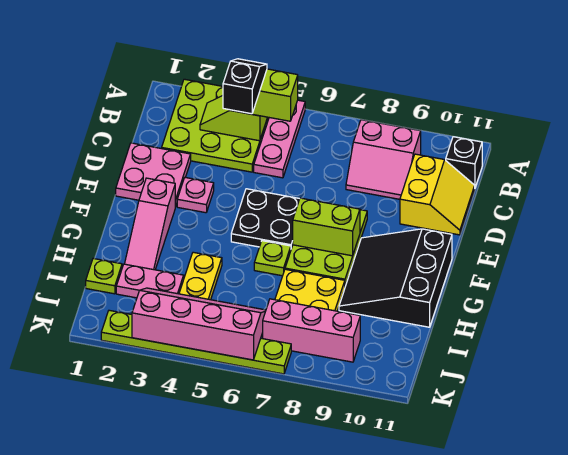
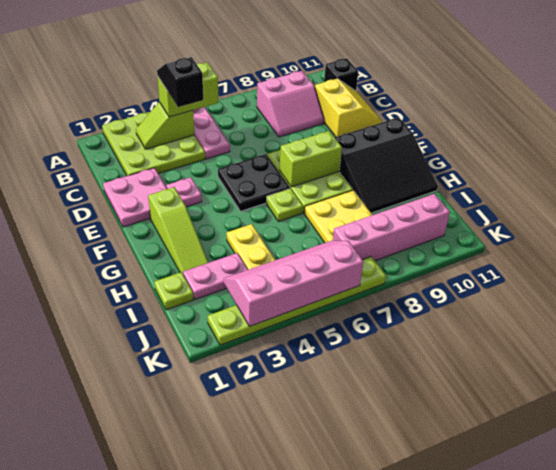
pink 1x3 slope [125,178,175,270] -> lime 1x3 slope [148,187,209,273]
black 3x3 slope [339,229,452,327] -> black 3x3 slope turned to [335,118,438,213]
pink 1x3 brick [263,299,360,362] -> pink 1x4 brick [333,194,450,261]

